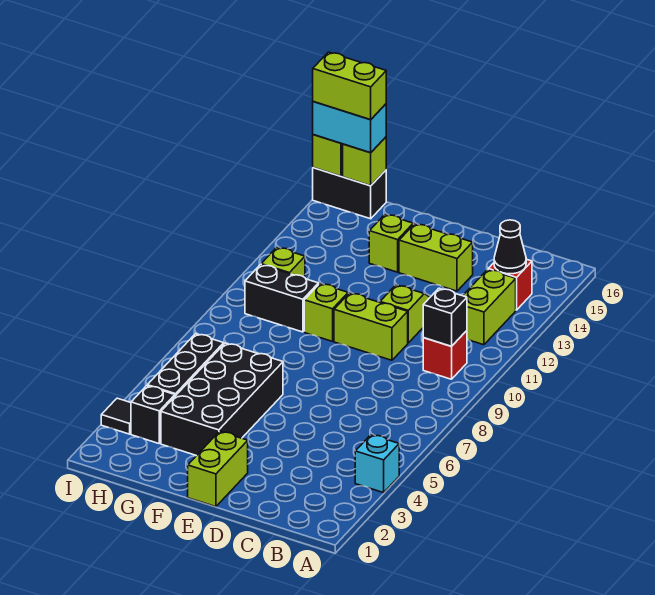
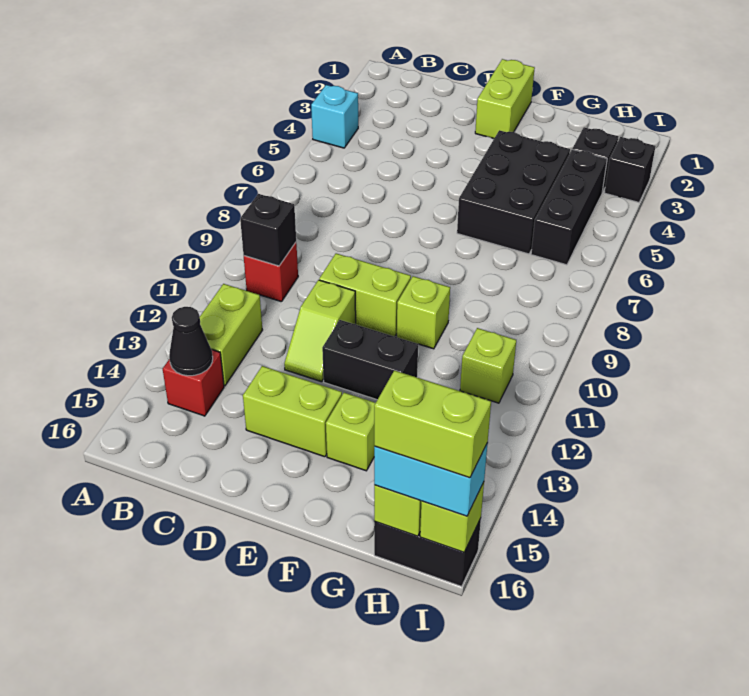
black 2x4 brick [161,343,283,456] -> black 2x3 brick [457,130,570,254]
black 1x2 brick [245,265,318,332] -> black 1x2 brick moved to [322,320,418,400]
black 1x1 tile [101,398,131,434] -> black 1x1 brick [604,137,655,202]

